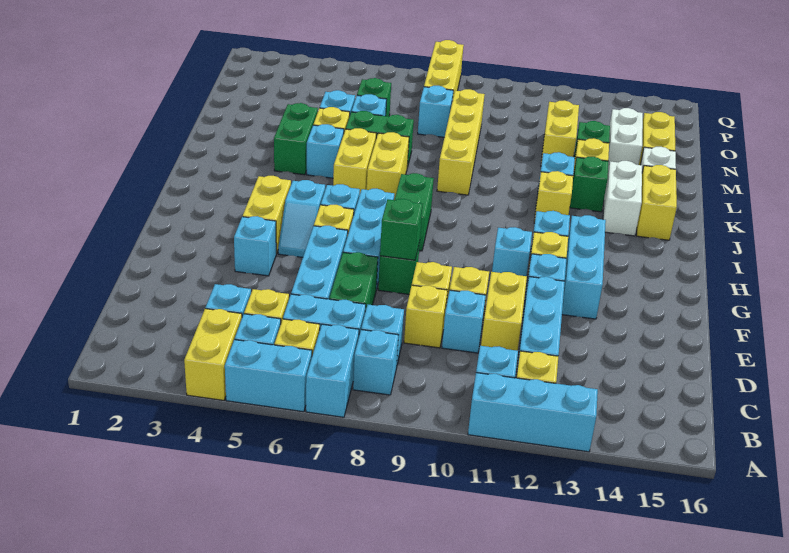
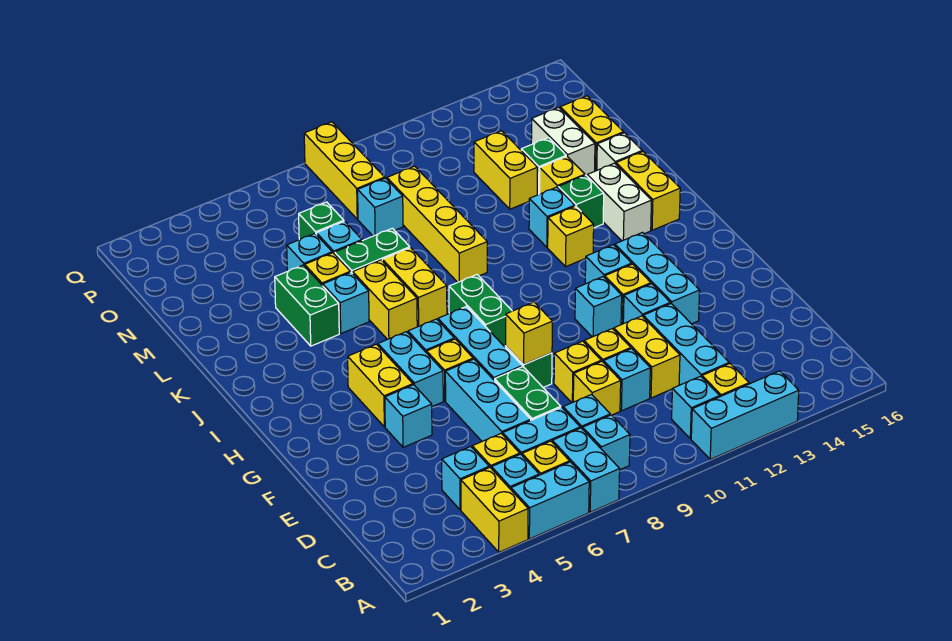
green 1x1 brick [380,199,422,260] -> yellow 1x1 brick [506,302,552,364]
cyan 1x2 slope [278,180,325,257] -> cyan 1x2 brick [378,332,443,407]

